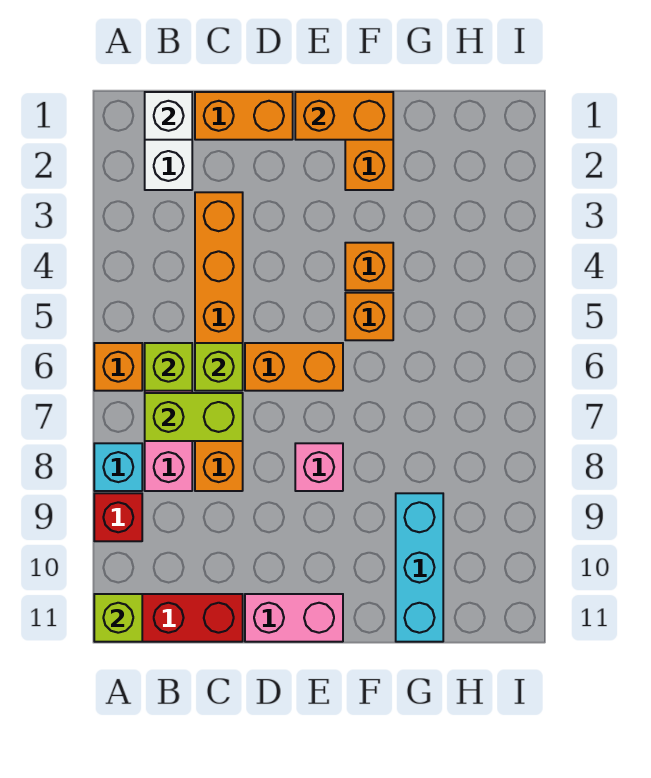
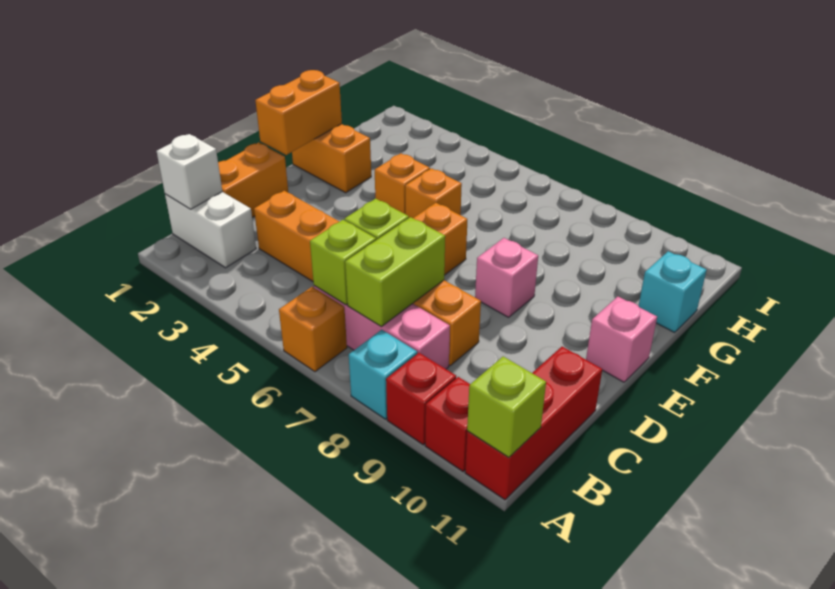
none -> red 1x1 brick [425,377,470,471]
pink 1x2 brick [245,594,343,642] -> pink 1x1 brick [586,297,657,382]
cyan 1x3 brick [396,493,443,642] -> cyan 1x1 brick [639,251,707,332]

